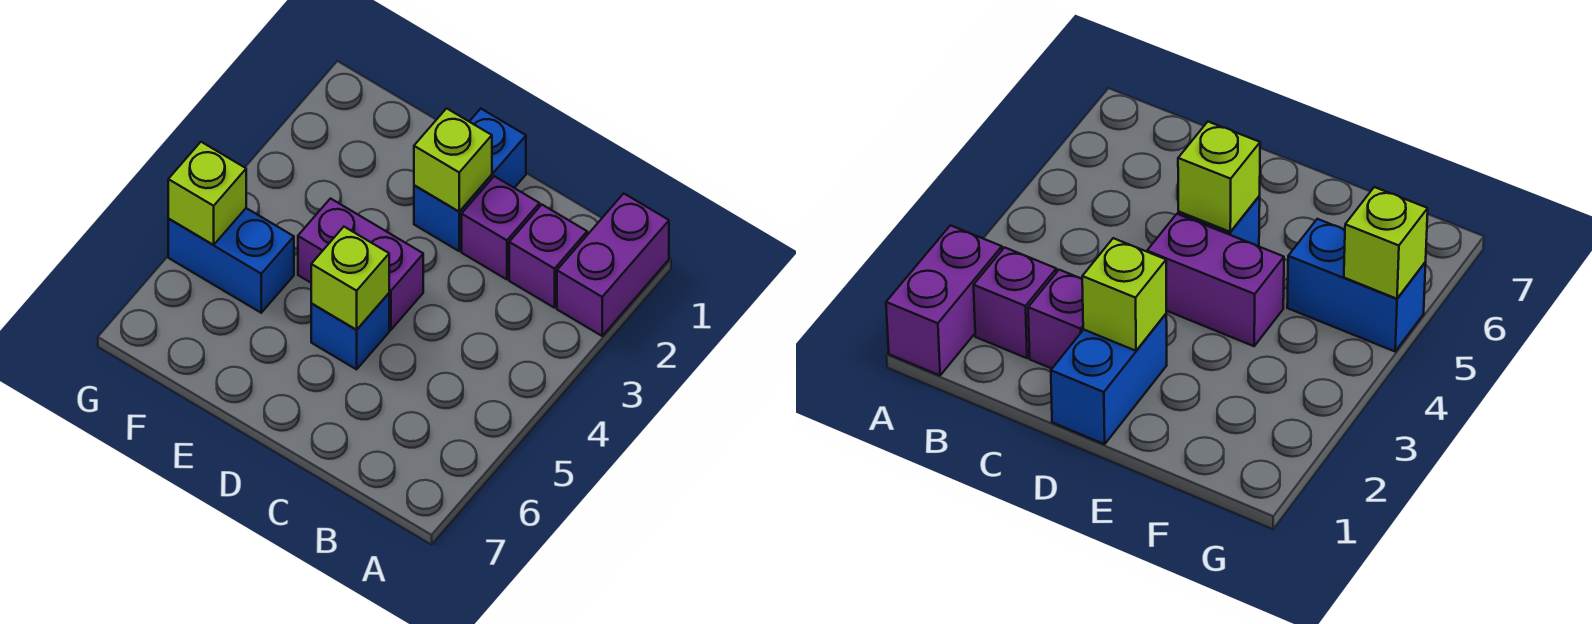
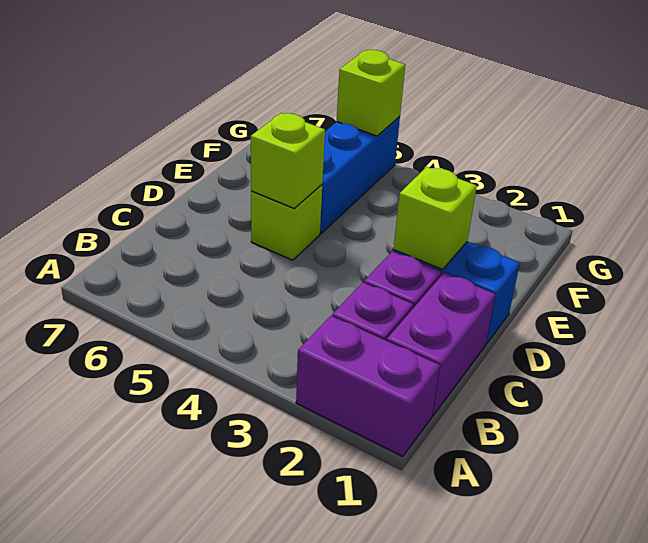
purple 1x2 brick [298,199,423,330] -> purple 1x2 brick moved to [387,273,495,416]
blue 1x1 brick [311,293,389,369] -> lime 1x1 brick [251,185,322,260]
blue 1x2 brick [168,208,294,313] -> blue 1x3 brick [320,117,400,234]

